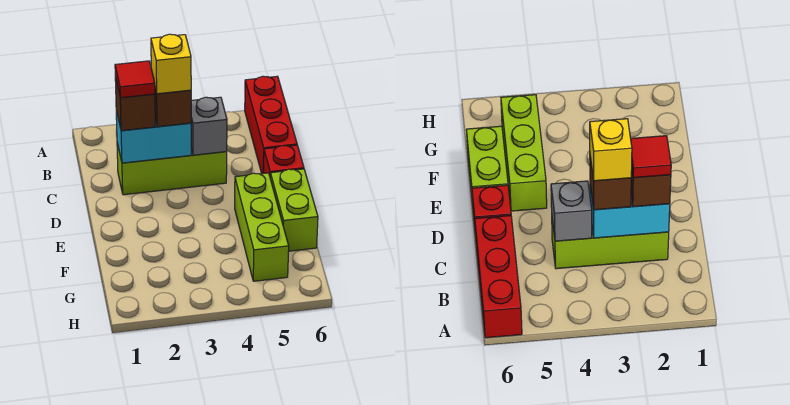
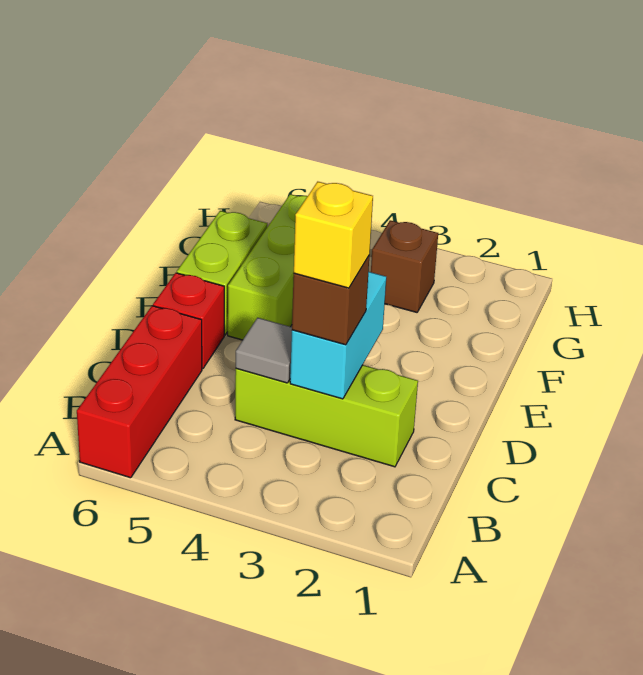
cyan 1x2 brick [116,110,191,163] -> cyan 1x2 brick turned to [290,272,386,399]
brown 1x1 brick [115,77,155,131] -> brown 1x1 brick moved to [371,220,438,312]
red 1x1 tile [115,61,155,98] -> none
grey 1x1 brick [191,97,227,155] -> grey 1x1 tile [236,318,292,383]

